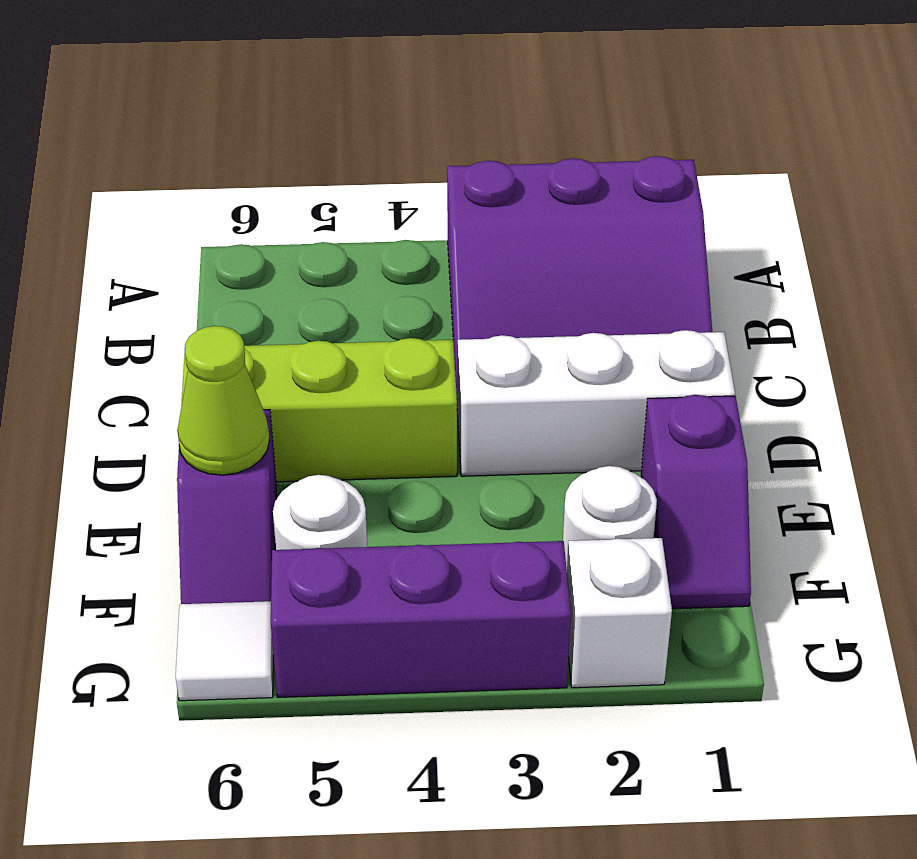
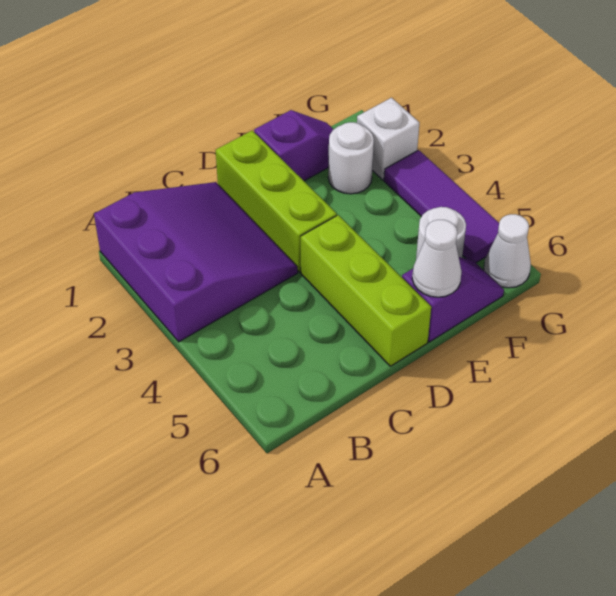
white 1x3 brick [458,330,735,476] -> lime 1x3 brick [216,131,337,272]
lime 1x1 cone [177,326,270,475] -> white 1x1 cone [412,220,462,297]
purple 1x3 brick [271,541,571,697] -> purple 1x3 tile [384,150,499,263]
white 1x1 tile [176,601,273,701] -> white 1x1 cone [484,214,531,288]

